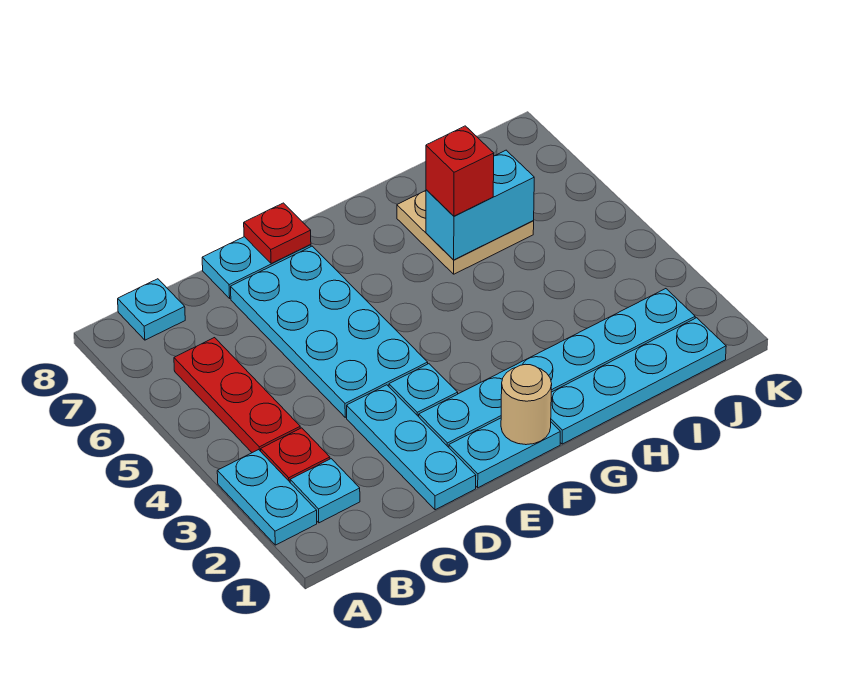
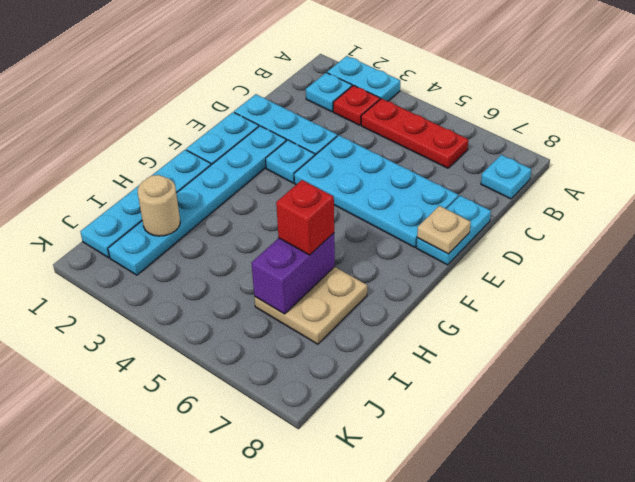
red 1x1 plate [244,203,311,264] -> tan 1x1 plate [417,206,471,254]
tan 1x1 round brick [501,364,552,445] -> tan 1x1 round brick moved to [138,175,180,236]
cyan 1x2 brick [426,150,534,260] -> purple 1x2 brick [251,233,335,314]

